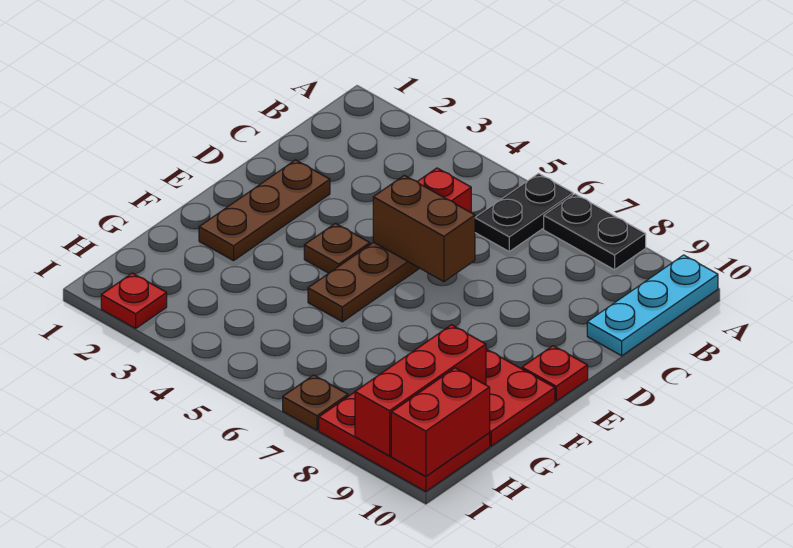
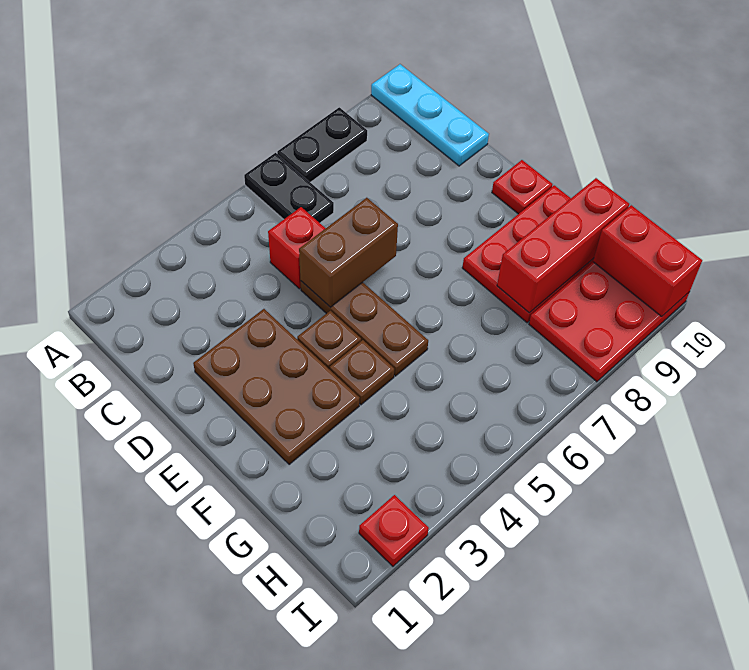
brown 1x3 plate [199,160,330,261] -> brown 2x3 plate [193,309,359,465]
red 1x3 brick [355,325,486,456] -> red 1x3 brick turned to [497,178,629,313]
brown 1x1 plate [283,375,348,430] -> brown 1x1 plate moved to [330,340,394,405]

